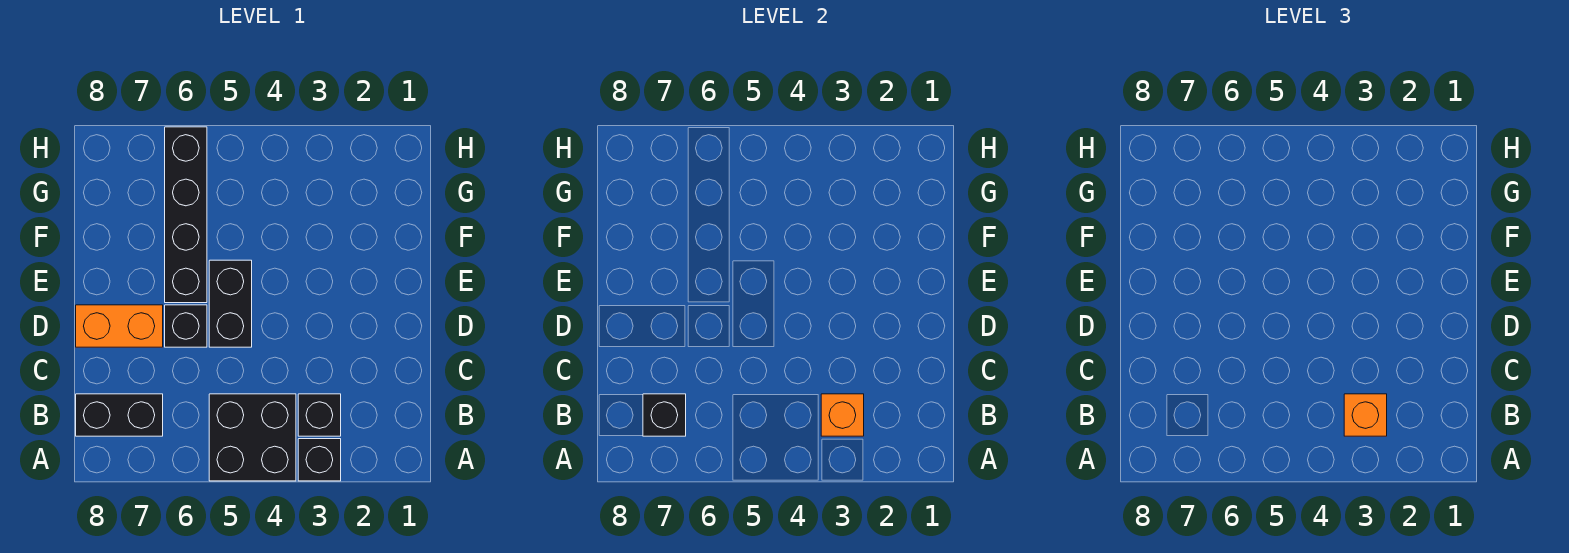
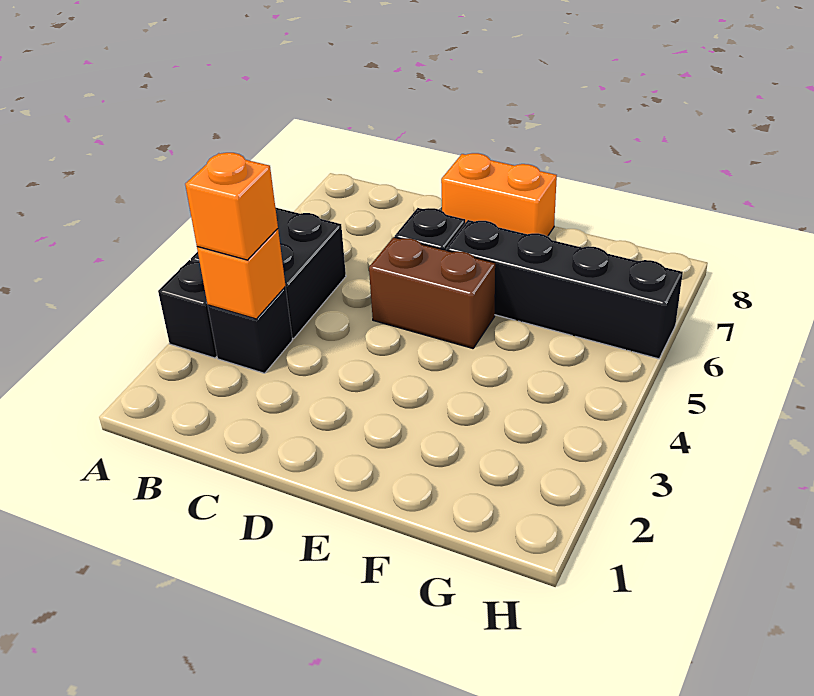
black 1x2 brick [76,394,163,436] -> none
black 1x1 brick [643,394,686,436] -> none
black 1x2 brick [209,260,252,347] -> brown 1x2 brick [369,237,495,348]
orange 1x2 brick [76,305,163,347] -> orange 1x2 brick turned to [441,153,557,236]

